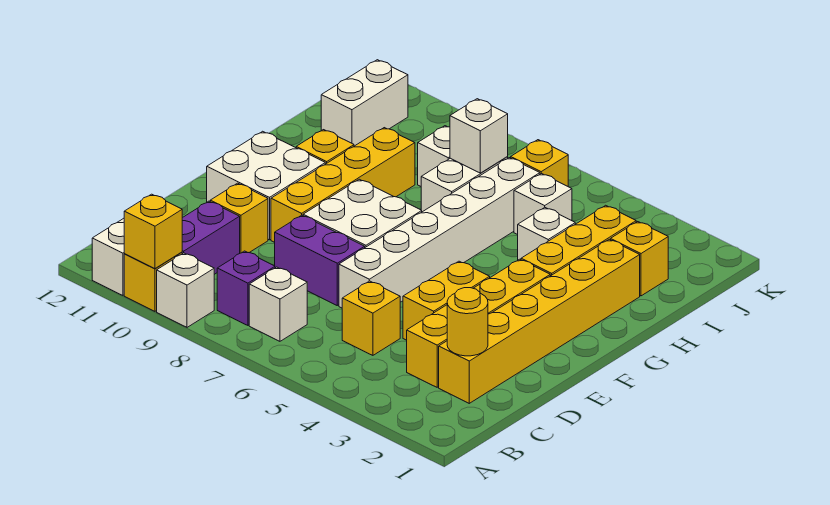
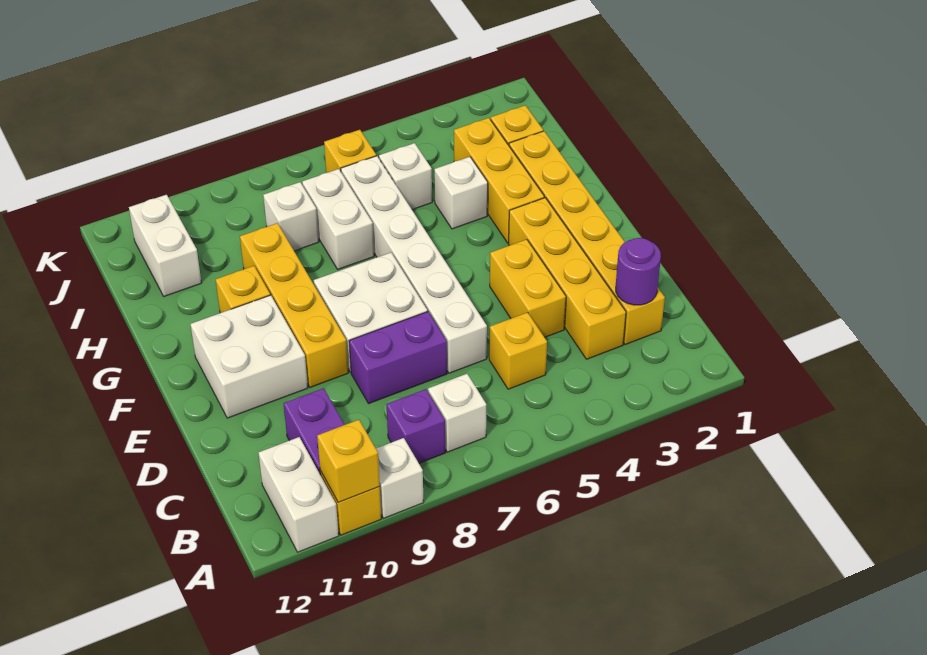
yellow 1x1 round brick [447,288,488,356] -> purple 1x1 round brick [616,238,661,305]
yellow 1x1 brick [210,183,268,253] -> none
white 1x1 brick [450,99,508,173] -> none

